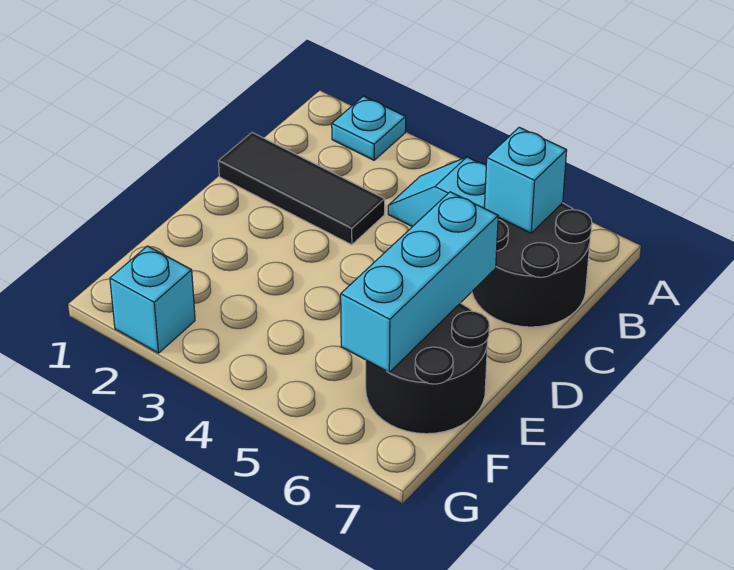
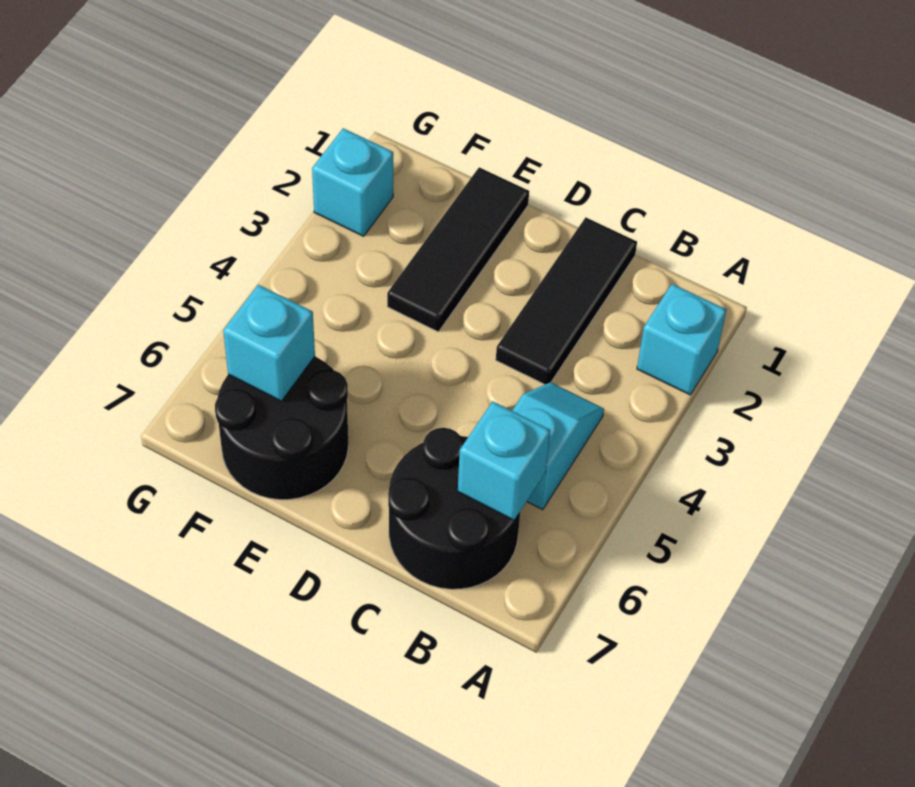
cyan 1x1 plate [332,96,406,160] -> cyan 1x1 brick [637,284,726,395]
cyan 1x3 brick [341,192,498,372] -> cyan 1x1 brick [223,285,315,401]
none -> black 1x3 tile [387,167,529,332]

